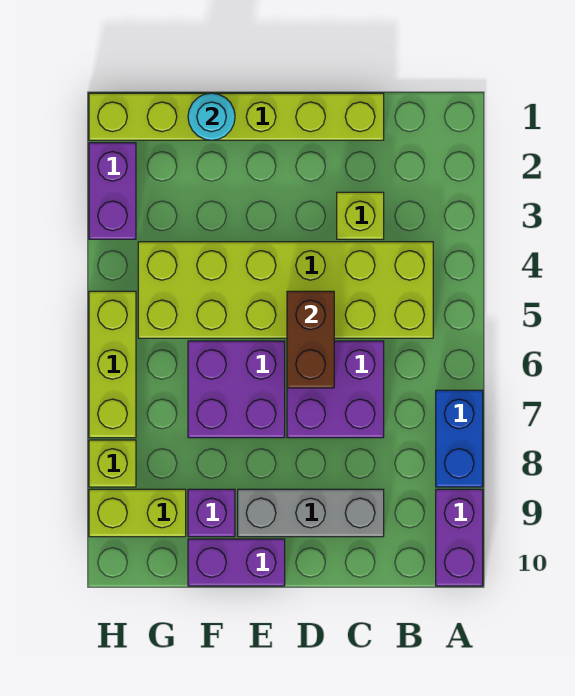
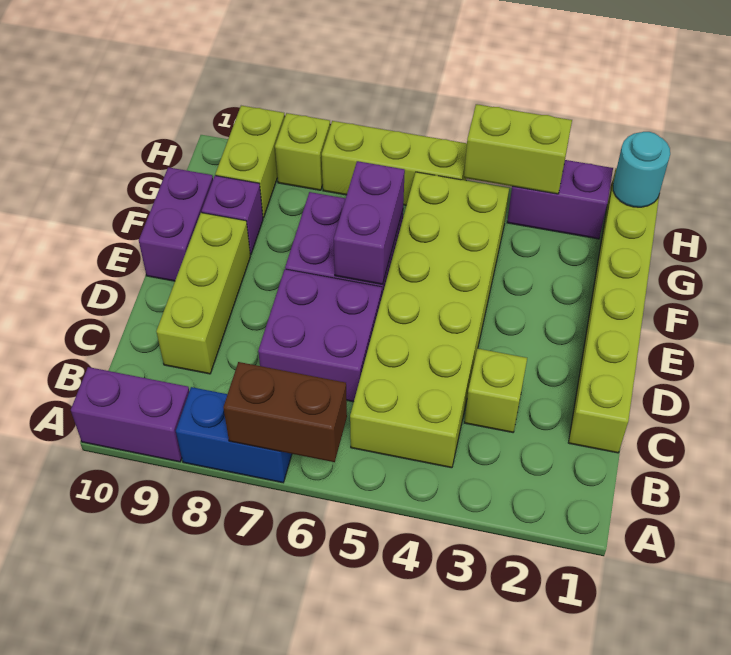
grey 1x3 brick [238,489,384,537] -> lime 1x3 brick [156,213,250,374]
brown 1x2 brick [287,291,334,388] -> brown 1x2 brick moved to [223,362,347,462]
none -> purple 1x2 brick [334,161,405,284]
cyan 1x1 round brick [188,93,235,140] -> cyan 1x1 round brick moved to [613,132,670,207]
none -> lime 1x2 brick [464,104,572,194]

